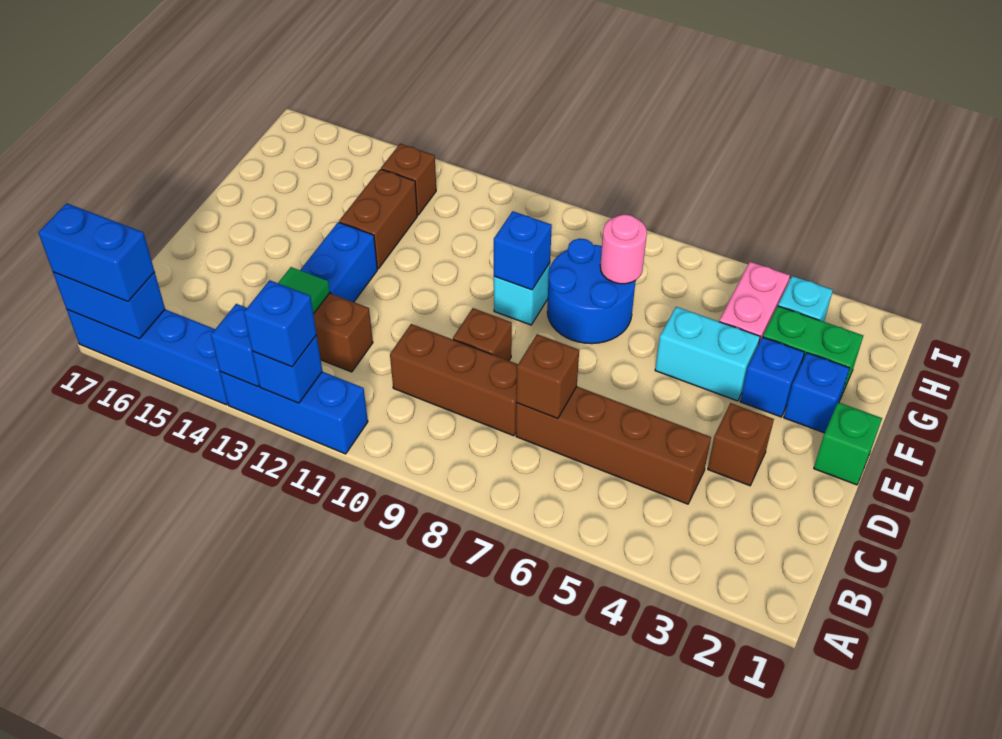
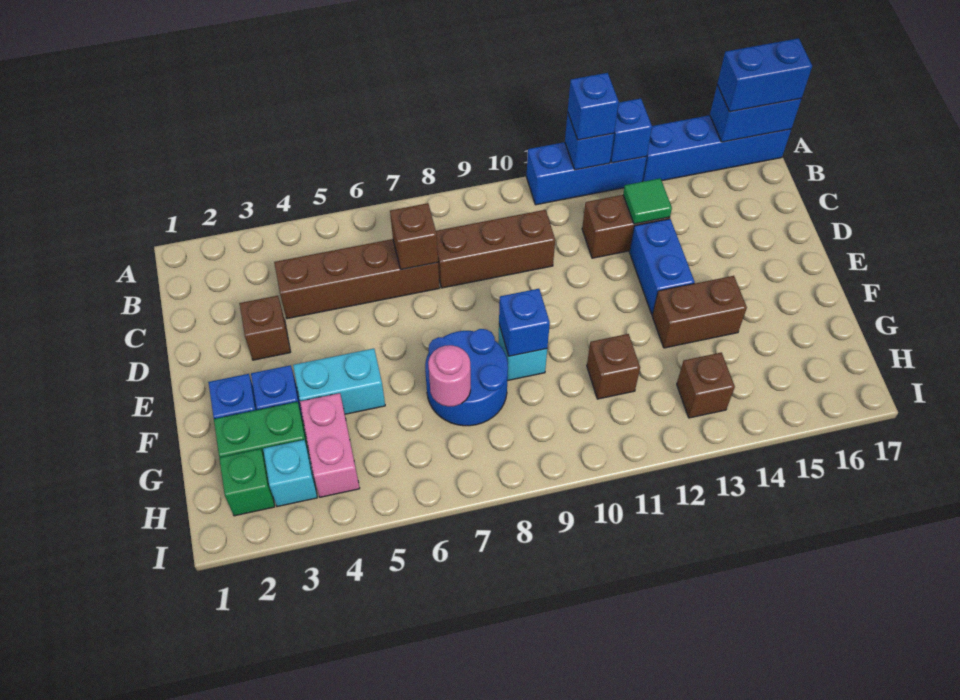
brown 1x1 brick [453,308,512,361] -> brown 1x1 brick moved to [587,334,640,399]
green 1x1 brick [814,402,882,485] -> green 1x1 brick moved to [219,449,275,516]
brown 1x2 brick [339,169,417,269] -> brown 1x2 brick turned to [652,276,747,348]

